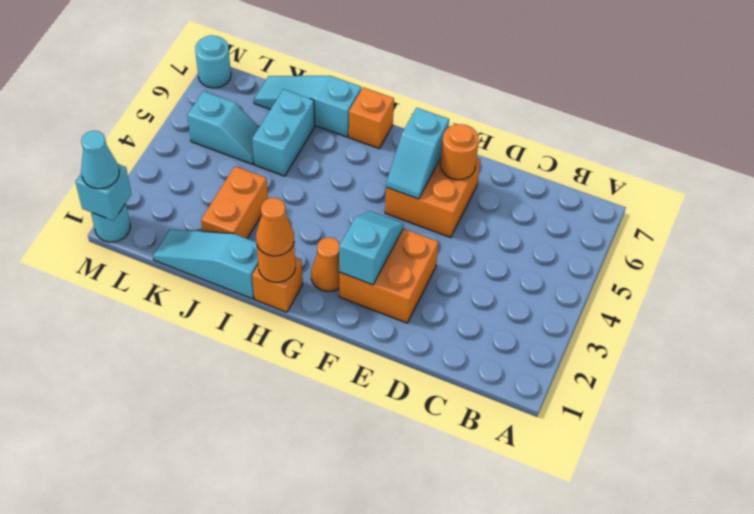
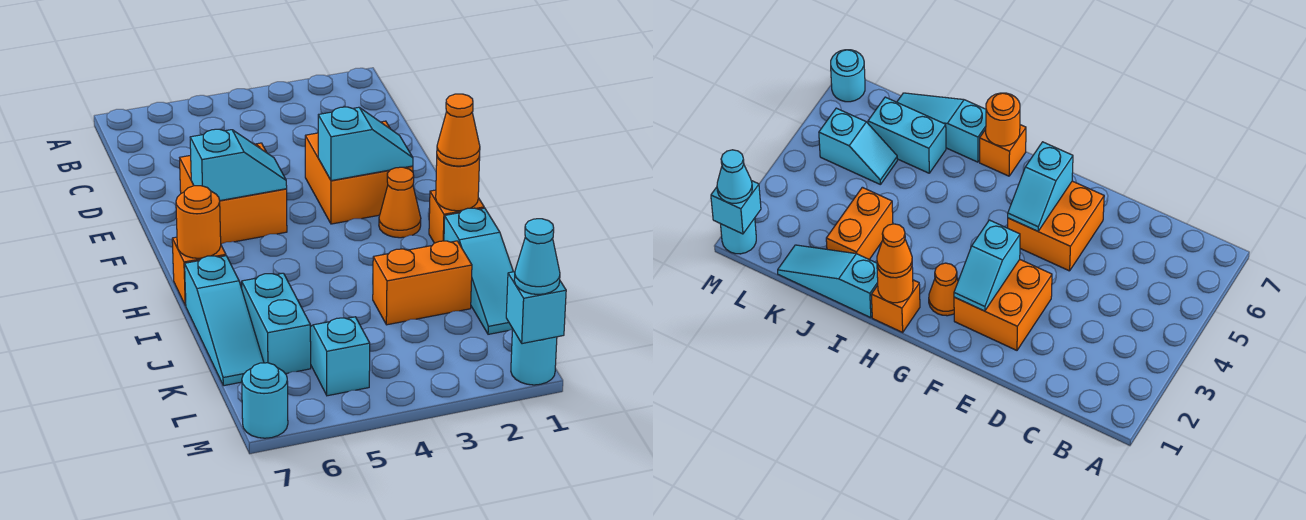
orange 1x1 round brick [440,124,479,180] -> orange 1x1 round brick moved to [176,186,221,258]
cyan 1x2 slope [339,211,404,285] -> cyan 1x2 slope turned to [318,107,413,181]
cyan 1x2 brick [252,89,315,176] -> cyan 1x2 brick turned to [242,273,311,374]

